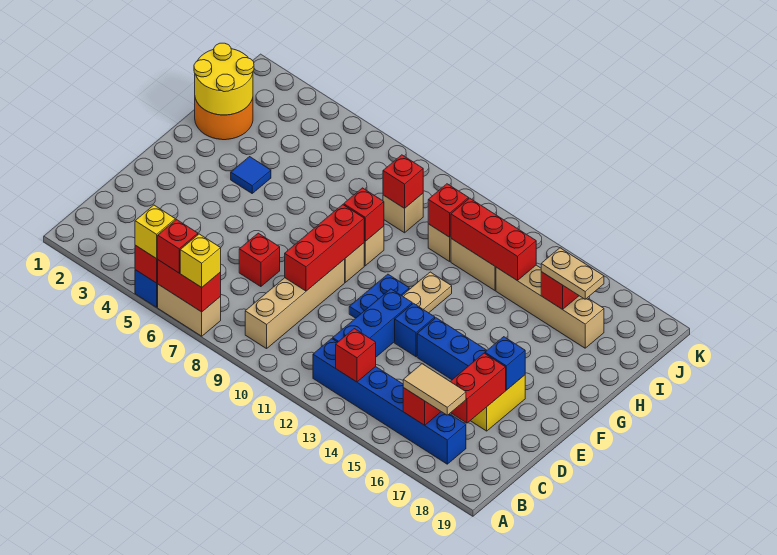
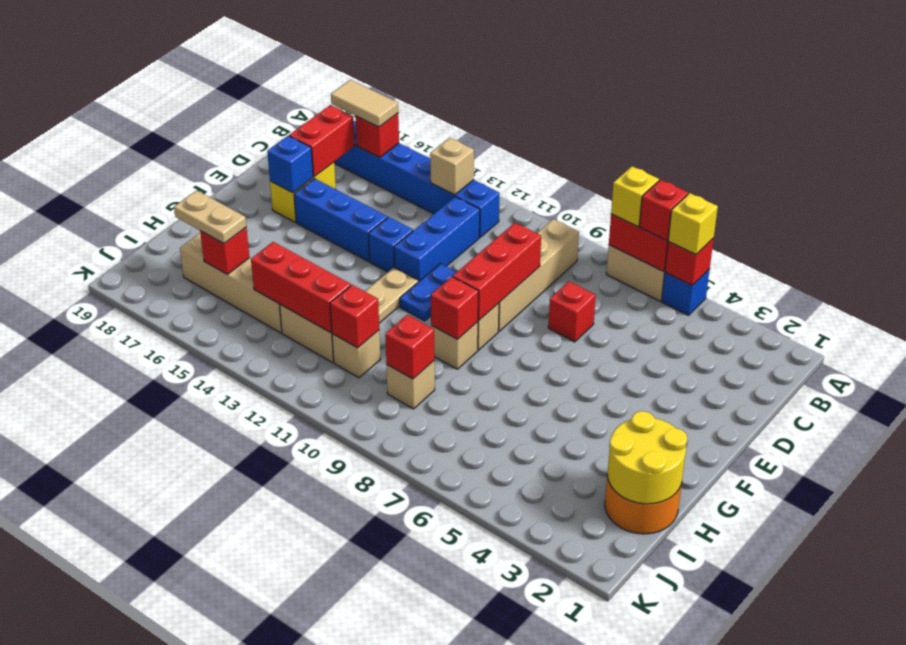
red 1x1 brick [336,329,376,382] -> tan 1x1 brick [430,138,474,195]
blue 1x1 tile [231,157,271,193] -> none

